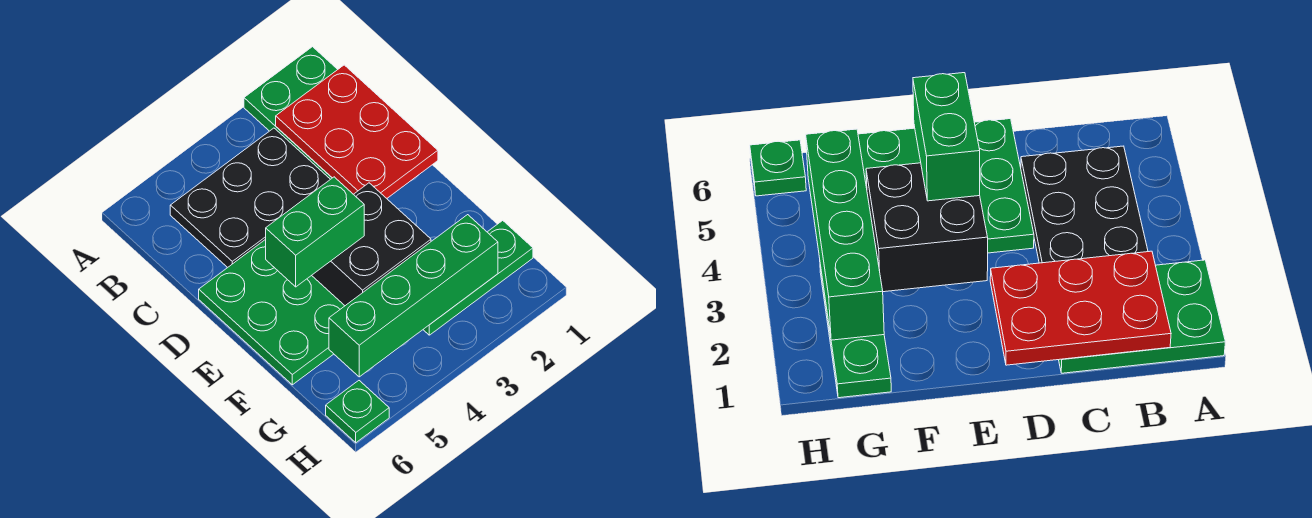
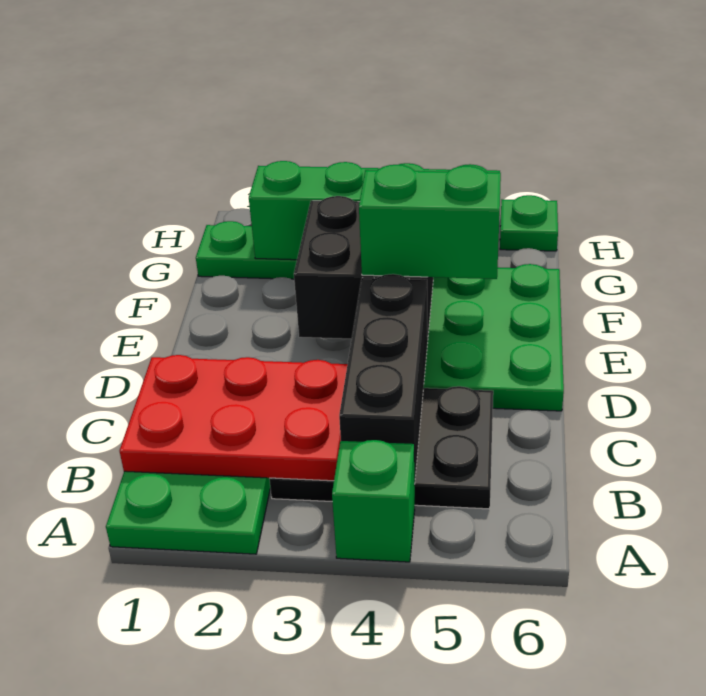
none -> green 1x1 brick [332,440,415,562]
red 2x3 plate [276,65,438,198] -> red 2x3 plate turned to [120,355,348,481]
none -> black 1x3 brick [339,274,428,484]

